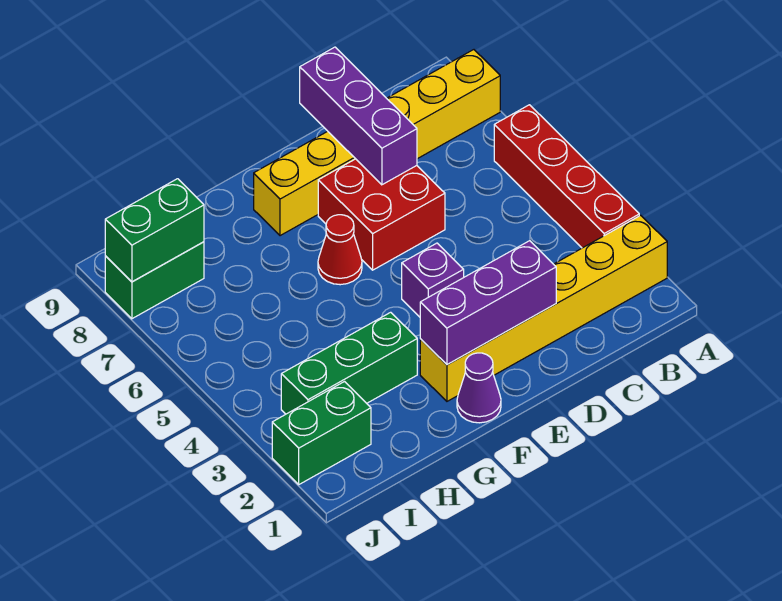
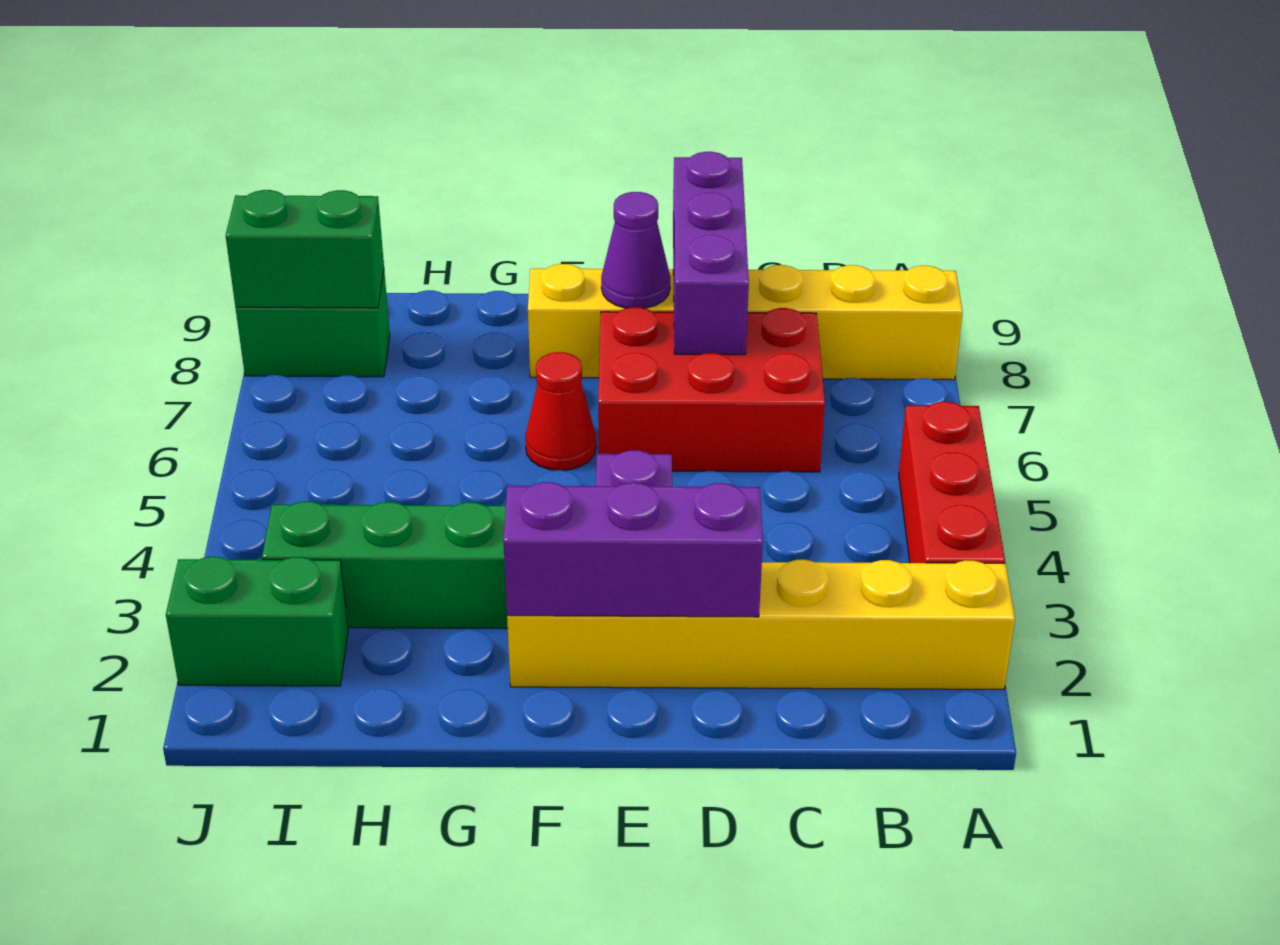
red 1x4 brick [494,105,639,248] -> red 1x3 brick [899,402,1005,563]
red 2x2 brick [318,159,445,270] -> red 2x3 brick [598,307,825,472]
purple 1x1 cone [457,353,501,423] -> purple 1x1 cone moved to [601,192,670,308]

